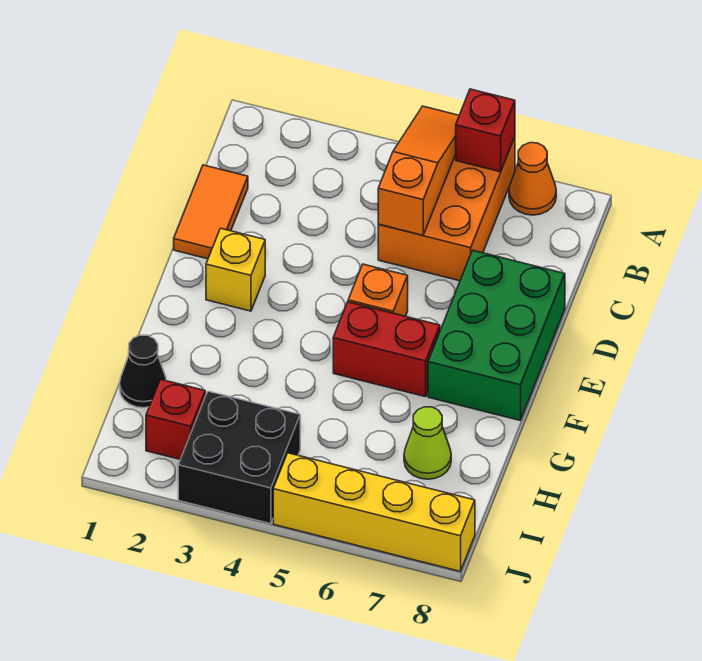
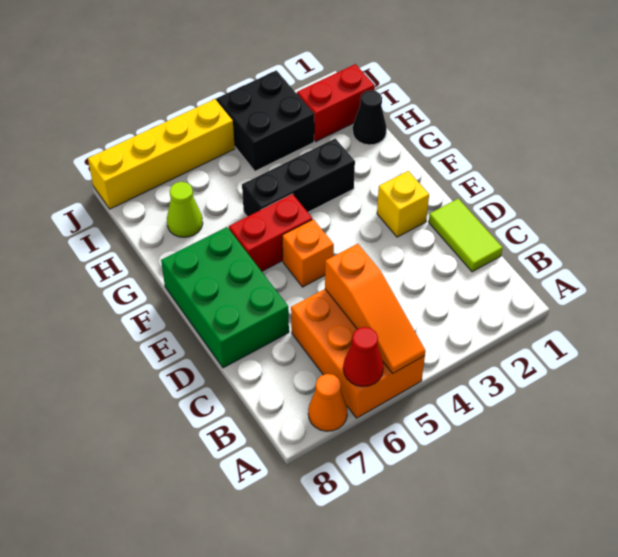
red 1x1 brick [456,89,515,172] -> red 1x1 cone [343,327,383,387]
orange 1x2 tile [174,165,248,259] -> lime 1x2 tile [429,199,502,272]
none -> black 1x3 brick [242,139,355,217]
red 1x1 brick [146,379,205,459] -> red 1x2 brick [297,64,375,141]

